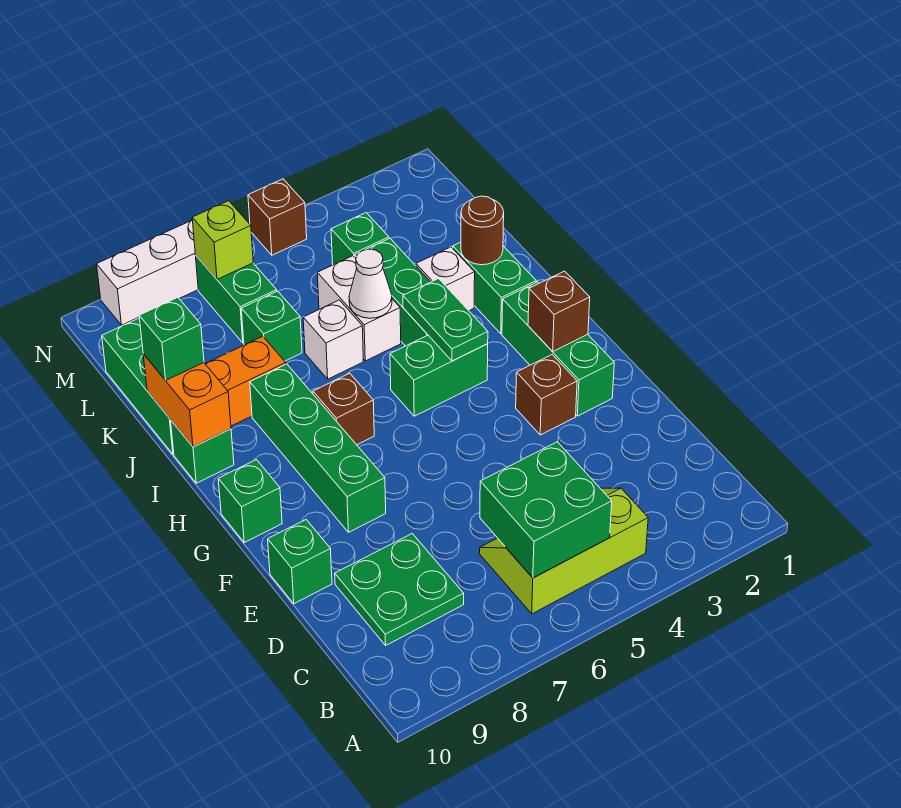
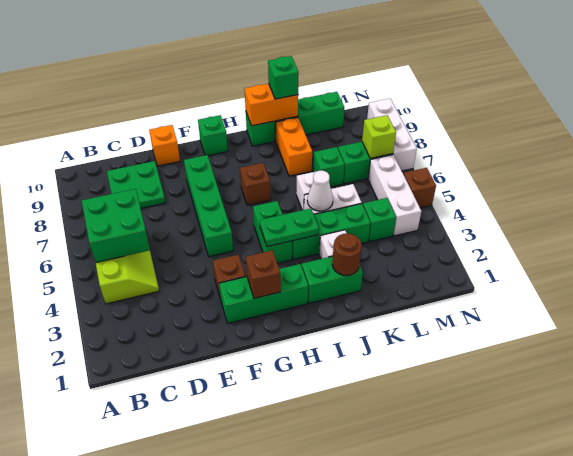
green 1x1 brick [268,520,332,604] -> orange 1x1 brick [149,125,180,166]
green 1x4 brick [250,364,386,532] -> green 1x4 brick turned to [184,155,233,257]
none -> white 1x3 brick [368,155,421,236]

